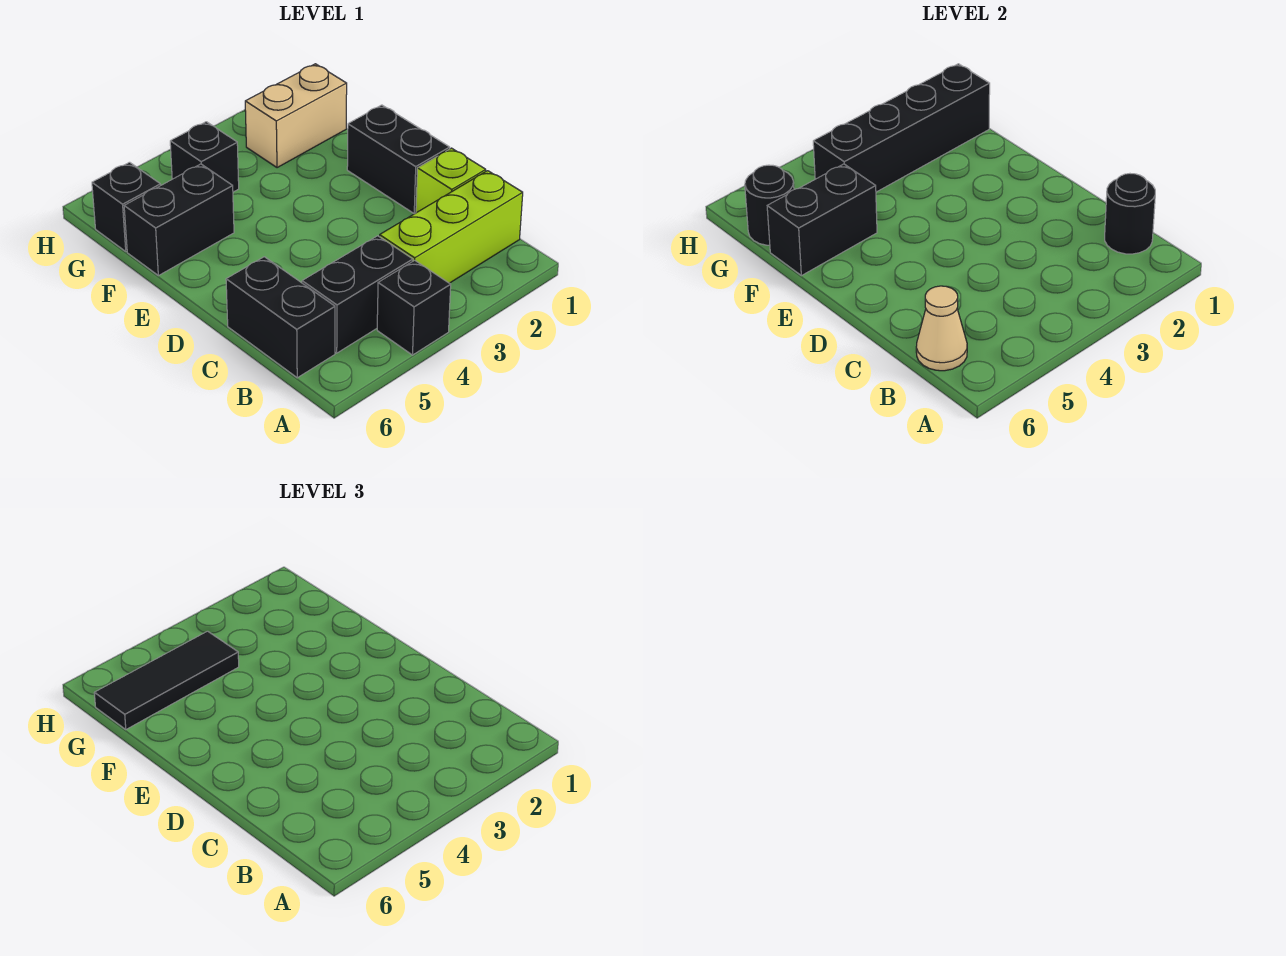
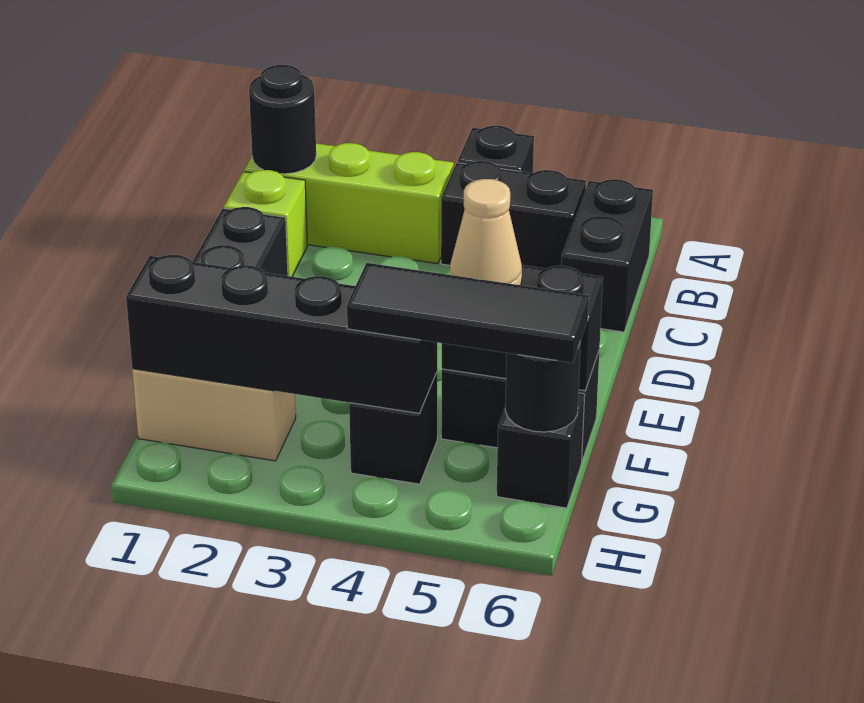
tan 1x1 cone [916,286,967,371] -> tan 1x1 cone moved to [450,179,522,285]

